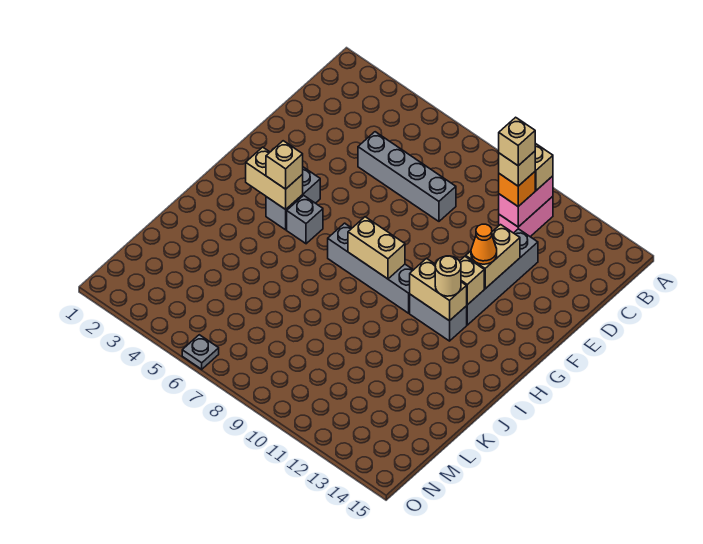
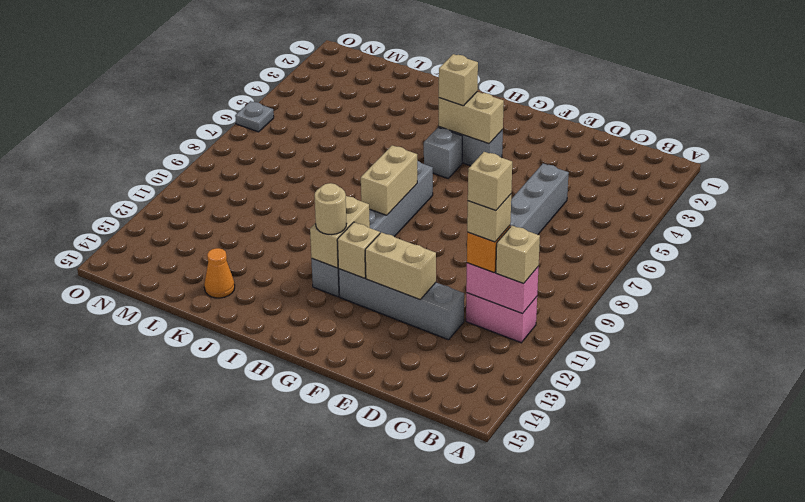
orange 1x1 cone [471,224,497,264] -> orange 1x1 cone moved to [204,248,235,298]
tan 1x2 brick [246,147,303,210] -> tan 1x2 brick turned to [439,92,504,144]

